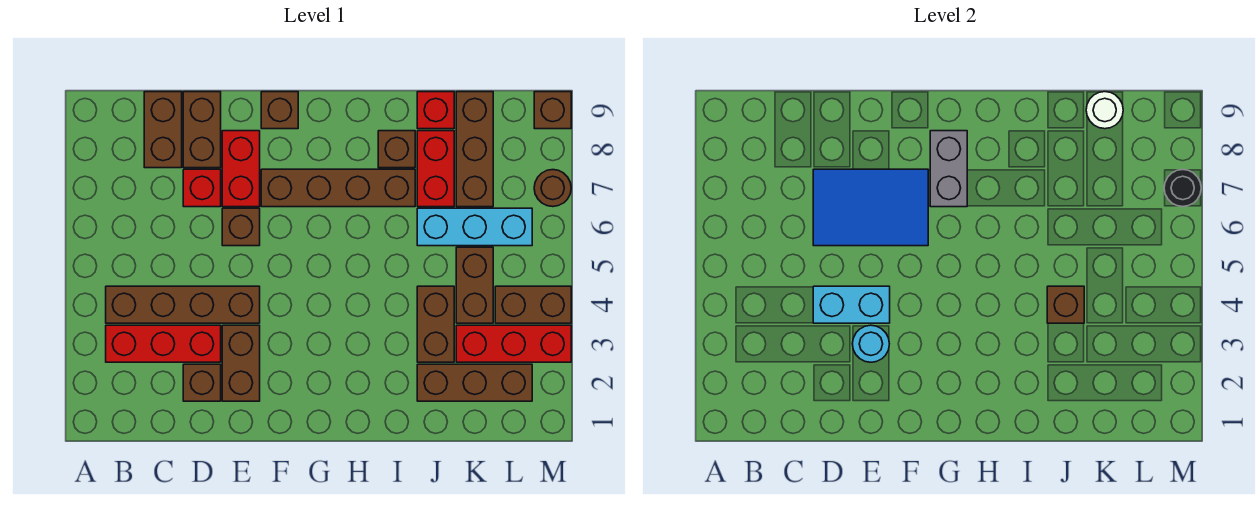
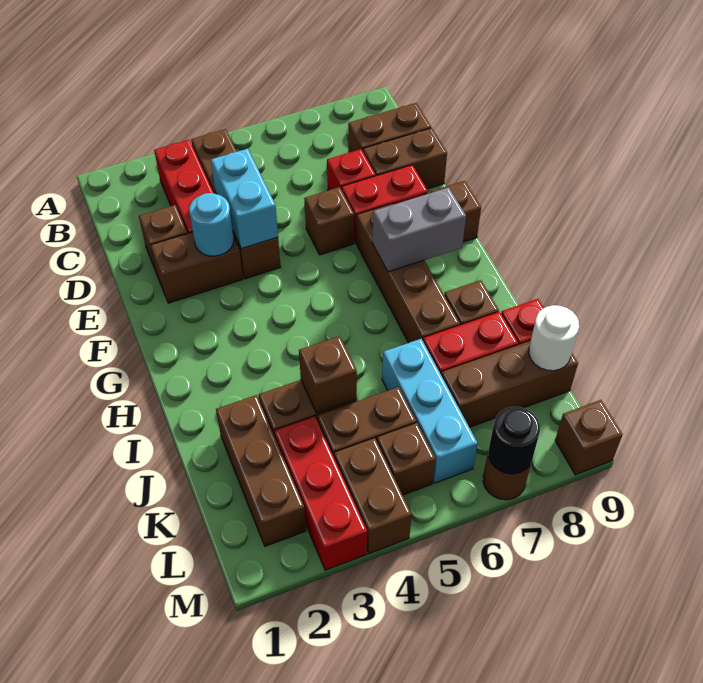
blue 2x3 tile [813,169,928,246] -> none
none -> brown 1x1 brick [377,423,435,495]

